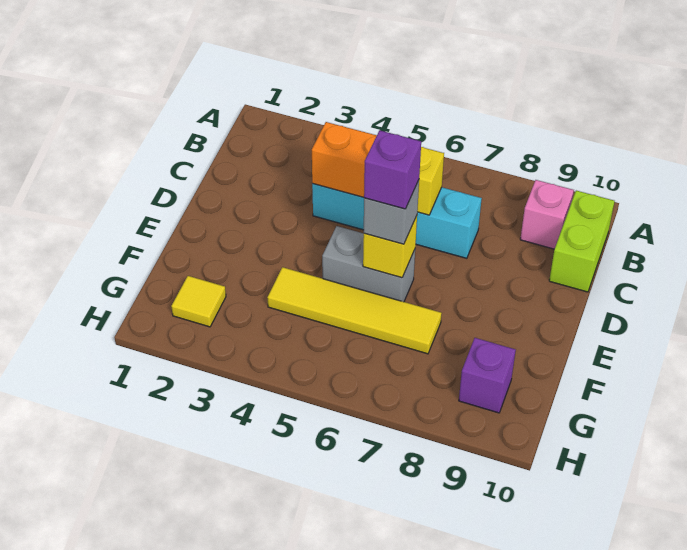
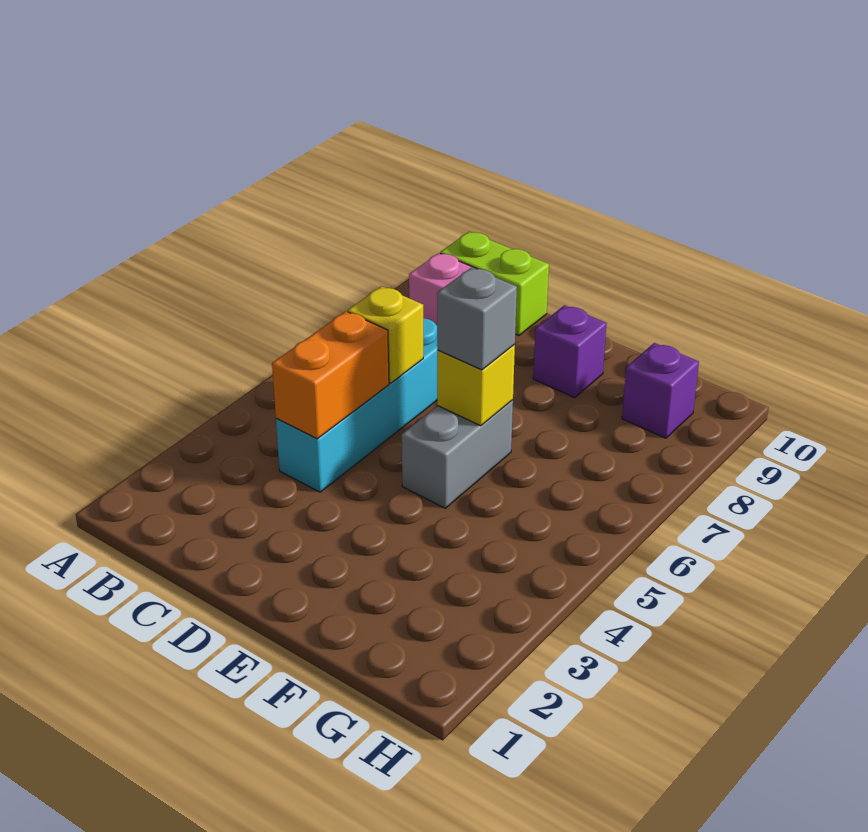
purple 1x1 brick [364,130,421,209] -> purple 1x1 brick moved to [533,305,607,398]
yellow 1x4 tile [267,267,442,354] -> none
yellow 1x1 tile [171,276,226,327] -> none

